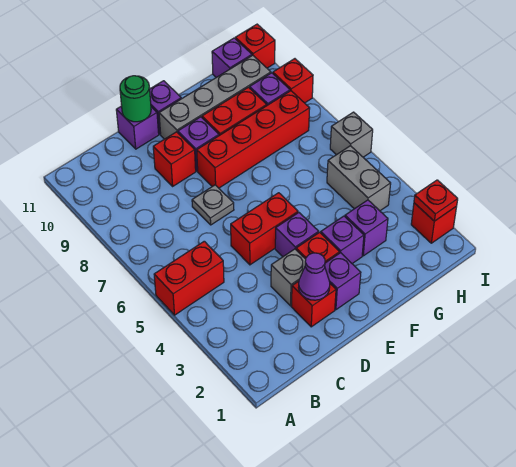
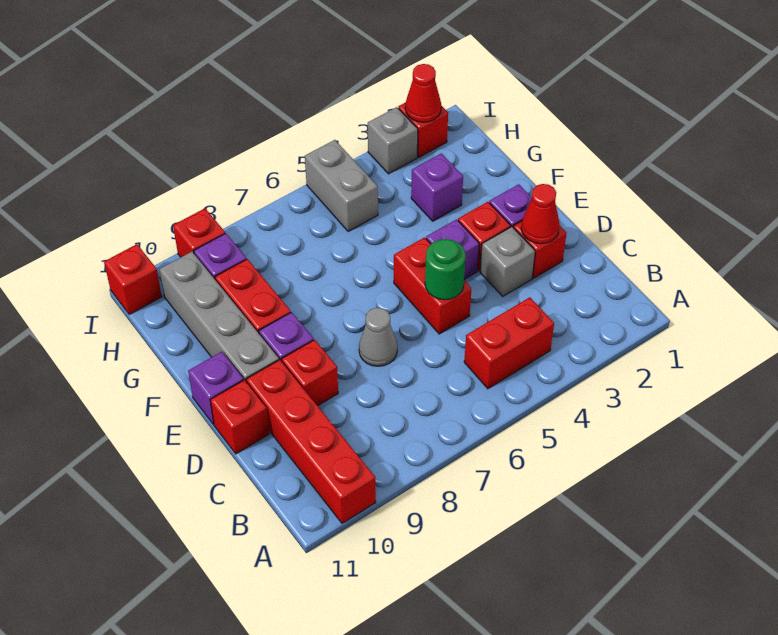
red 1x2 brick [154,241,224,315] -> red 1x2 brick turned to [464,297,554,389]
purple 1x1 cone [298,253,330,300] -> red 1x1 cone [521,184,560,244]
grey 1x1 plate [192,185,234,225] -> grey 1x1 cone [359,308,397,366]
purple 1x1 brick [116,106,159,149] -> red 1x1 brick [210,380,269,454]
green 1x1 round brick [120,76,151,122] -> green 1x1 round brick moved to [425,239,466,300]
red 1x4 brick [197,91,310,188] -> red 1x4 brick moved to [246,360,376,523]
purple 1x1 brick [321,216,364,264] -> none
grey 1x2 brick [327,146,391,211] -> grey 1x2 brick turned to [305,140,378,232]
purple 1x1 brick [212,38,252,77] -> none
red 1x1 plate [414,180,458,221] -> red 1x1 cone [405,64,441,122]
grey 1x1 brick [330,112,373,157] -> grey 1x1 brick moved to [368,107,418,174]

